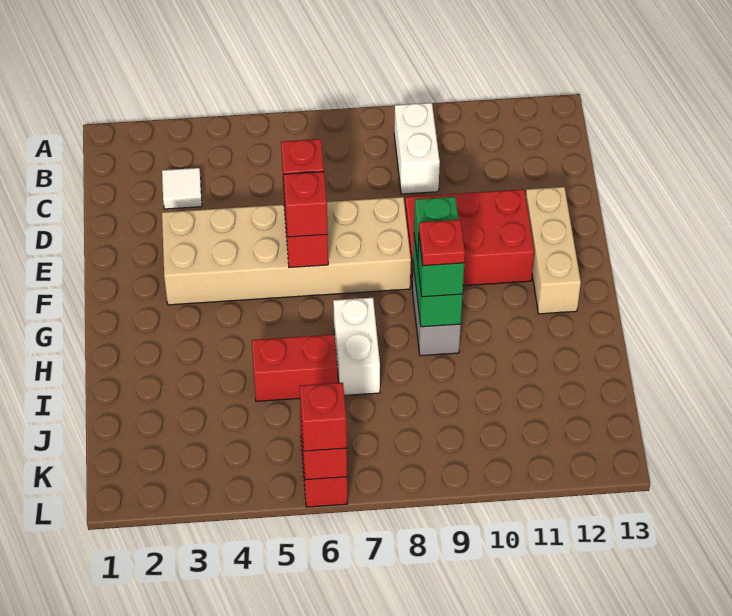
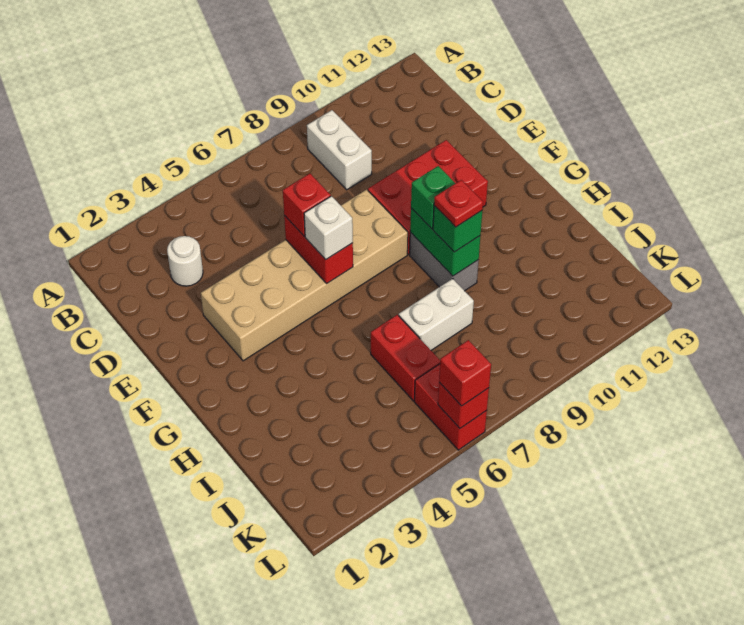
white 1x1 tile [162,168,202,209] -> white 1x1 round brick [167,236,203,286]
tan 1x3 brick [526,187,581,314] -> none
red 1x1 brick [284,172,328,237] -> white 1x1 brick [304,196,353,260]
white 1x2 brick [333,298,380,395] -> white 1x2 brick turned to [399,279,474,350]
red 1x2 brick [252,334,338,401] -> red 1x2 brick turned to [371,315,440,401]

